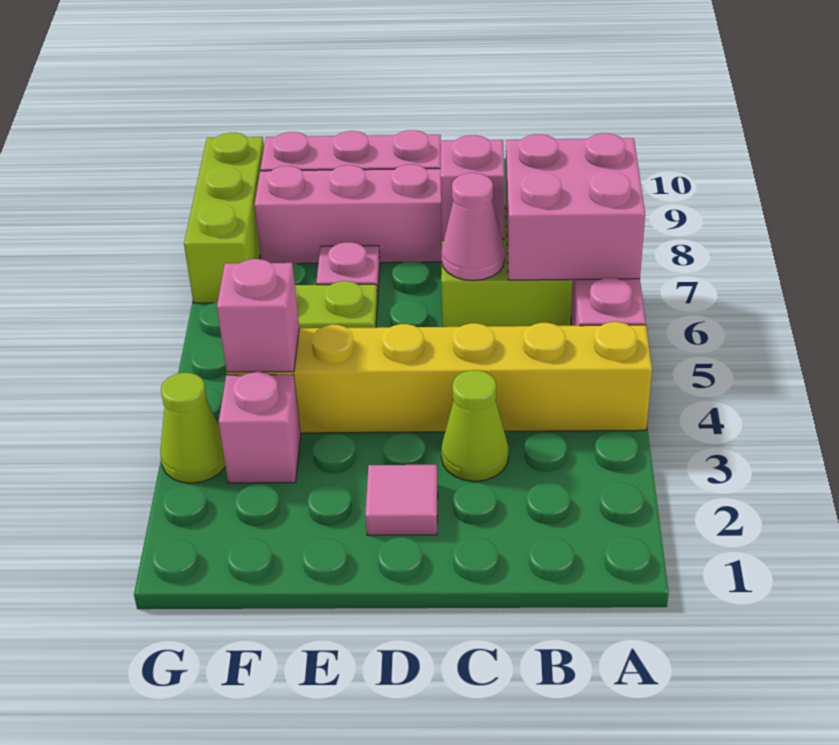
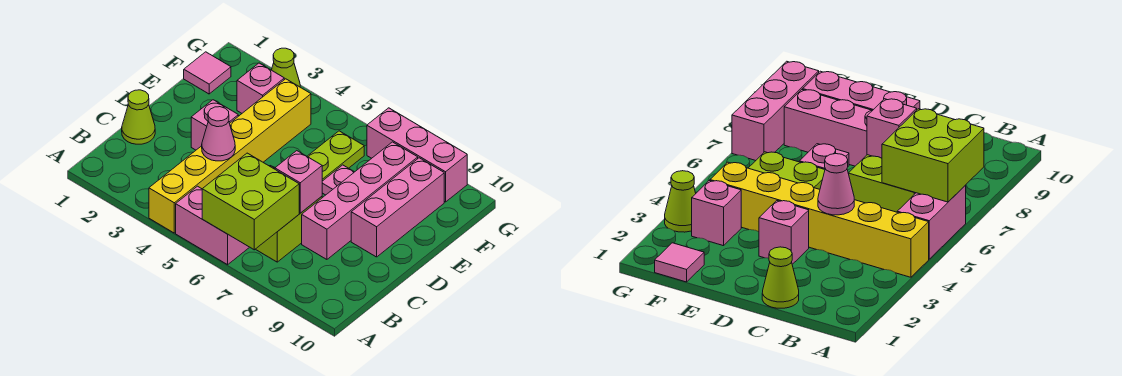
pink 2x2 brick [506,133,645,280] -> lime 2x2 brick [202,153,299,250]
lime 1x1 cone [441,370,509,481] -> lime 1x1 cone moved to [122,90,155,144]
pink 1x1 cone [441,173,505,281] -> pink 1x1 cone moved to [202,107,235,161]
pink 1x1 tile [365,465,438,535] -> pink 1x1 tile moved to [184,52,231,94]
pink 1x1 brick [217,259,299,372] -> pink 1x1 brick moved to [191,100,238,150]
lime 1x3 brick [184,133,264,303] -> pink 1x3 brick [367,108,467,202]

